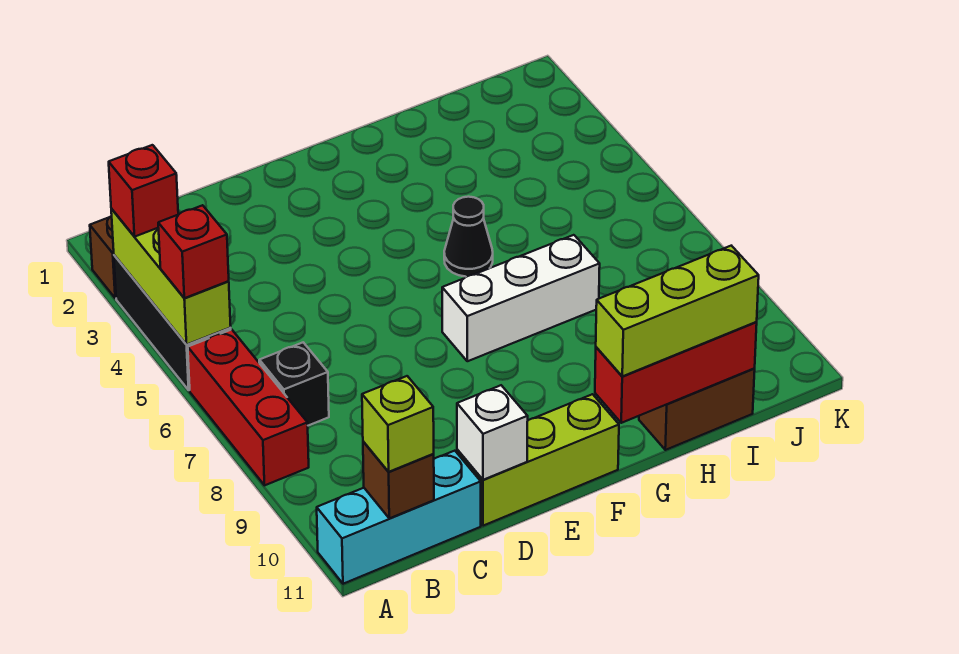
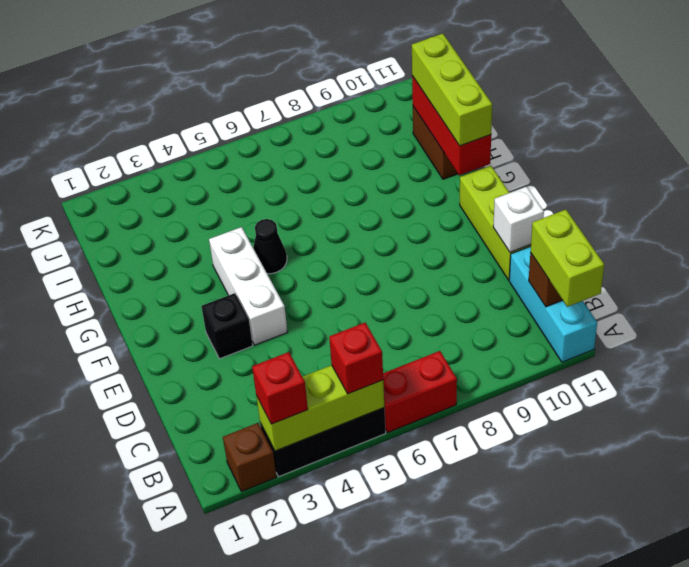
red 1x3 brick [188,330,309,485] -> red 1x2 brick [383,351,457,433]
black 1x1 brick [259,342,329,426] -> black 1x1 brick moved to [202,293,253,359]
lime 1x1 brick [362,376,434,472] -> lime 1x2 brick [530,210,604,307]
white 1x3 brick [442,235,600,361] -> white 1x3 brick moved to [209,227,288,345]

